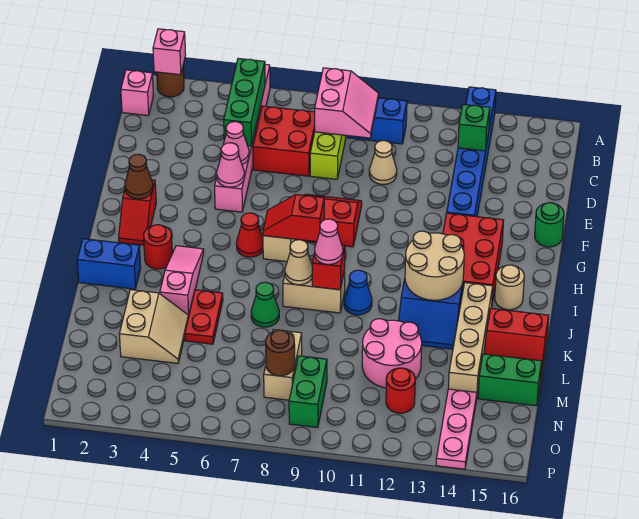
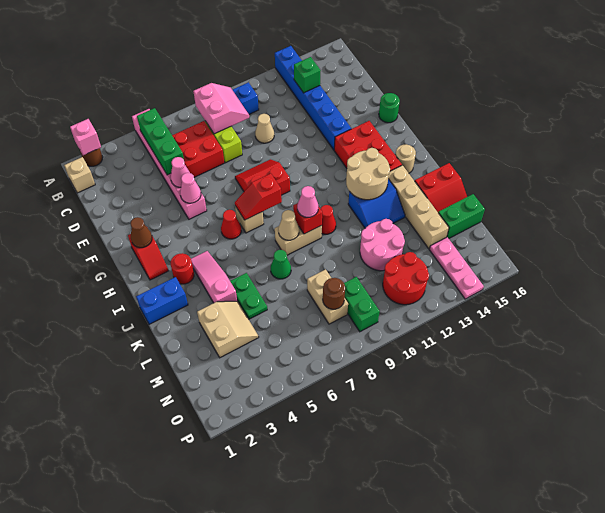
pink 1x1 brick [121,70,154,116] -> tan 1x1 brick [64,157,95,193]
blue 1x1 cone [344,270,372,315] -> red 1x1 cone [321,205,336,234]
red 1x2 plate [185,290,223,344] -> green 1x2 plate [230,273,267,319]
red 1x1 round brick [386,368,415,413] -> red 2x2 round brick [383,252,429,305]

